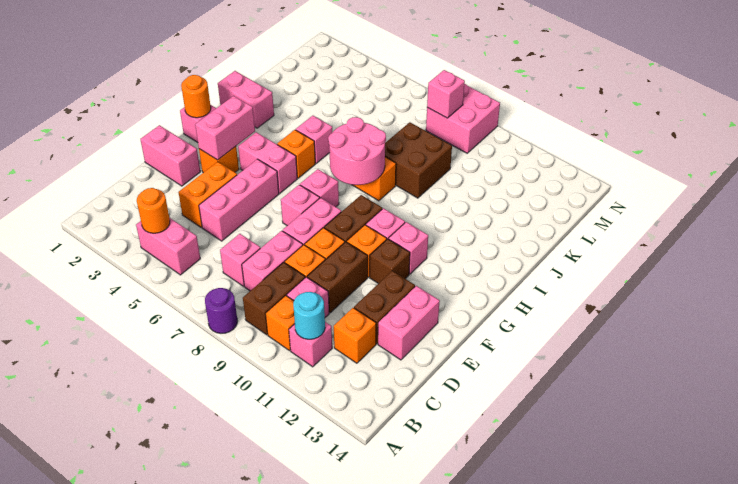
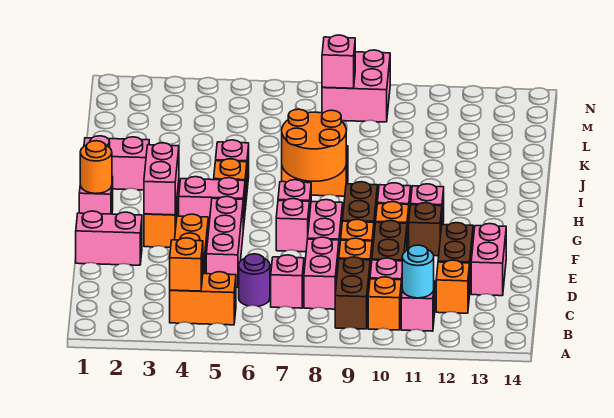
purple 1x1 round brick [205,288,237,333] -> purple 1x1 round brick moved to [239,254,270,306]
pink 1x2 brick [136,218,200,275] -> orange 1x2 brick [170,272,236,325]
orange 1x1 round brick [137,188,170,233] -> orange 1x1 brick [170,238,203,291]
pink 2x2 round brick [328,117,386,185] -> orange 2x2 round brick [282,109,346,181]
brown 2x2 brick [385,122,452,198] -> none

